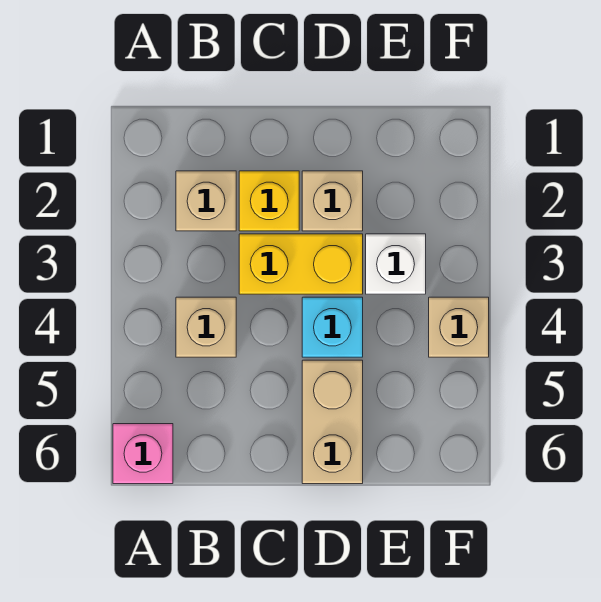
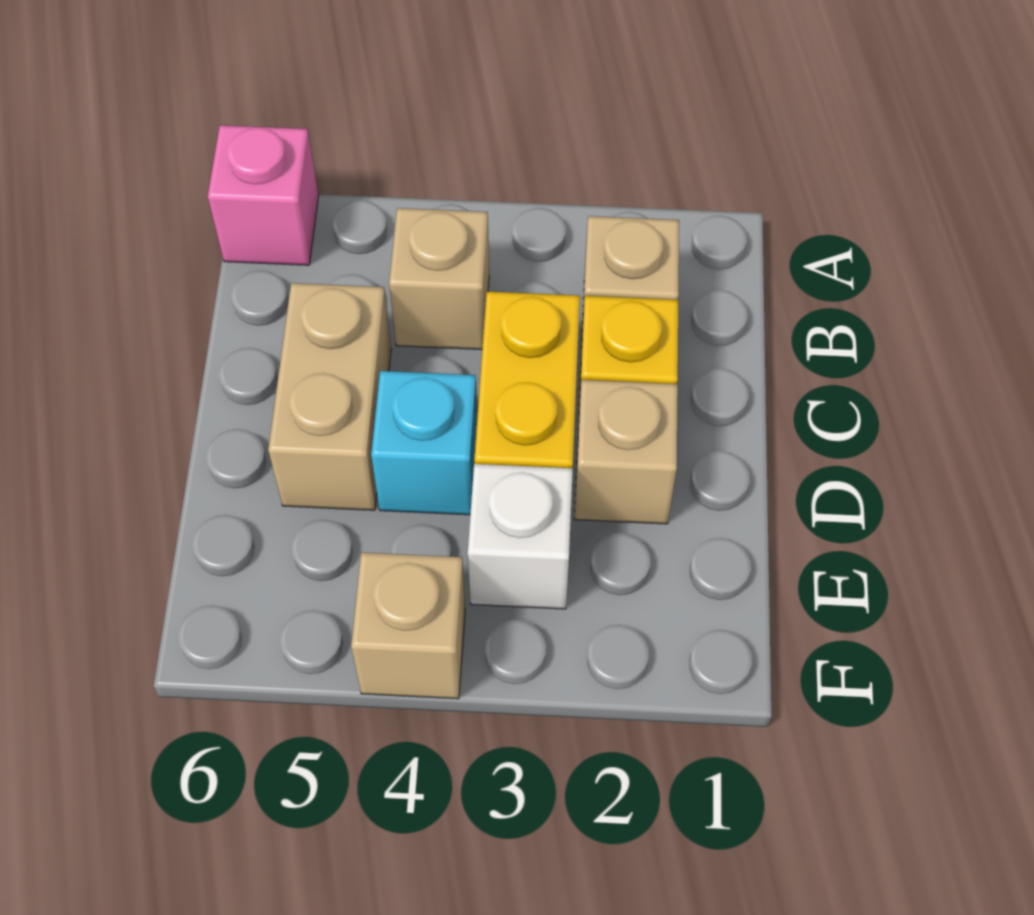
tan 1x2 brick [302,360,363,484] -> tan 1x2 brick turned to [268,283,391,510]

